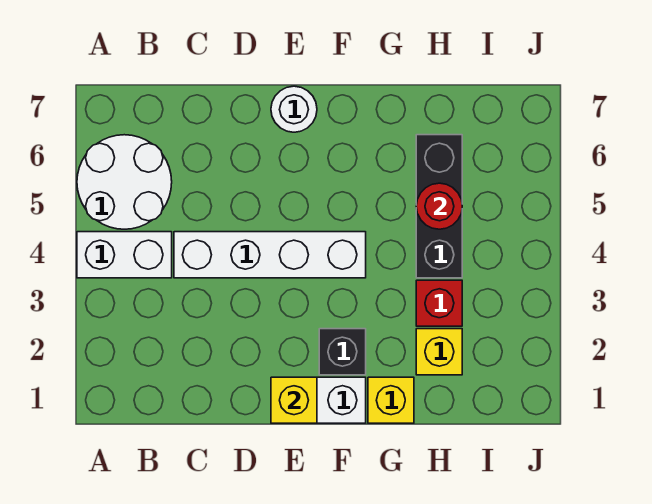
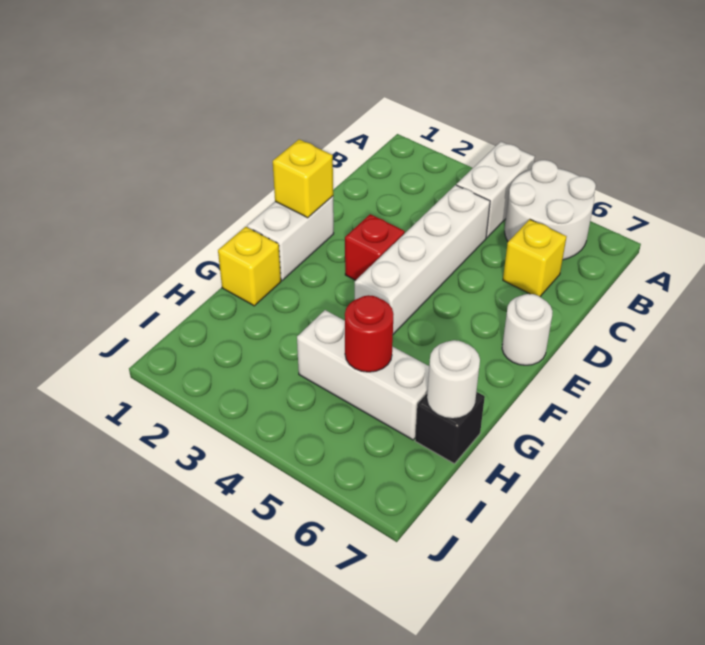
black 1x1 brick [319,329,366,375] -> black 1x1 brick moved to [415,392,485,464]
yellow 1x1 brick [416,329,462,375] -> yellow 1x1 brick moved to [503,219,567,297]
red 1x1 brick [416,280,462,326] -> red 1x1 brick moved to [345,214,405,280]
black 1x3 brick [416,135,462,278] -> white 1x3 brick [297,310,429,440]
none -> white 1x1 round brick [427,340,480,419]

